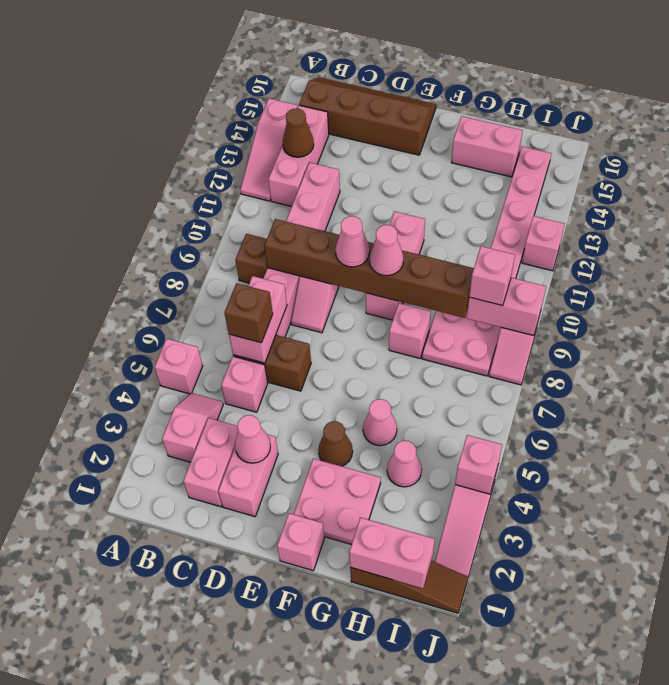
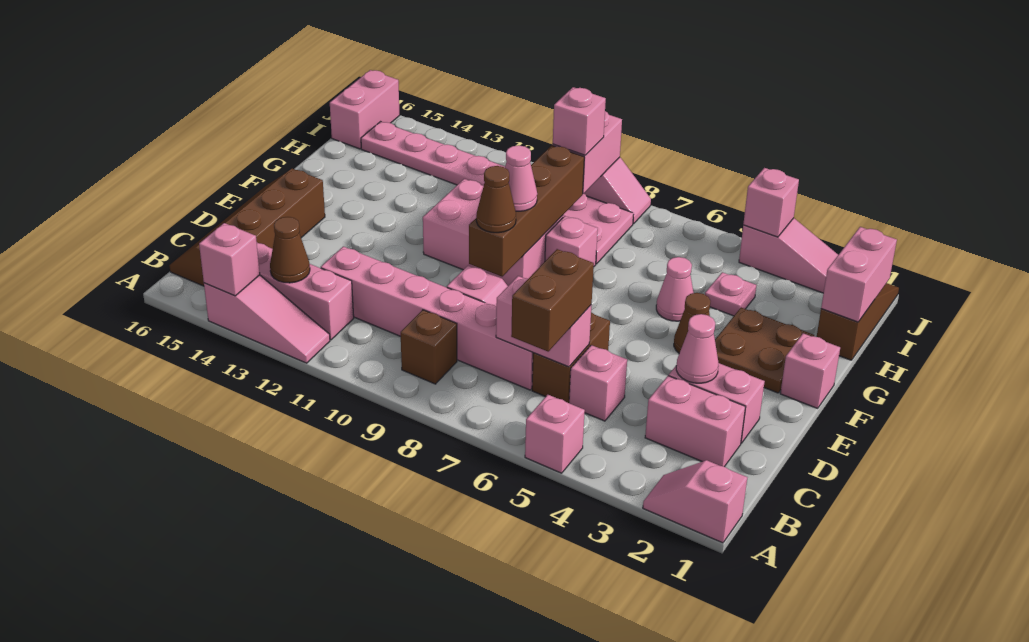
pink 1x2 slope [162,393,223,462] -> pink 1x2 slope moved to [643,460,747,543]
brown 1x1 brick [225,283,273,343] -> brown 1x2 brick [511,249,594,351]
brown 1x6 brick [264,219,474,318] -> brown 1x4 brick [469,145,584,276]
pink 1x1 cone [335,216,369,267] -> brown 1x1 cone [476,166,516,233]
pink 2x2 plate [294,459,381,545] -> brown 2x2 plate [715,308,814,393]
pink 1x3 brick [366,212,425,320] -> pink 2x3 brick [423,179,563,286]
pink 1x2 brick [452,116,523,177] -> pink 1x2 brick moved to [330,70,400,149]
pink 1x1 cone [387,441,422,487] -> pink 1x1 plate [705,272,757,316]
pink 1x1 brick [522,216,565,271] -> pink 1x1 brick moved to [199,223,260,296]

